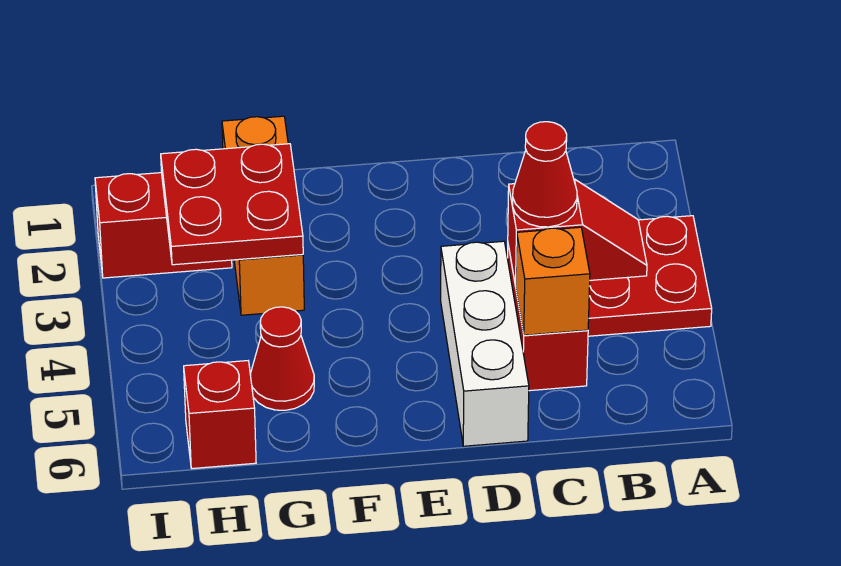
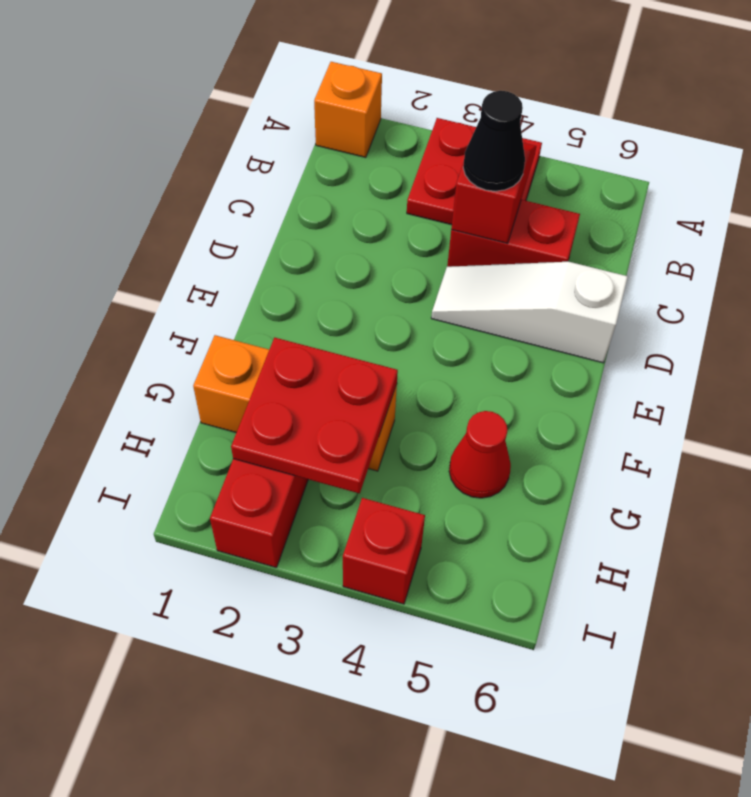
red 1x1 cone [513,122,577,227] -> black 1x1 cone [463,91,525,191]
orange 1x1 brick [516,227,590,335] -> orange 1x1 brick moved to [314,62,382,157]
white 1x3 brick [441,241,529,446] -> white 1x3 slope [431,262,628,363]
red 1x1 brick [184,361,256,469] -> red 1x1 brick moved to [343,498,425,604]

